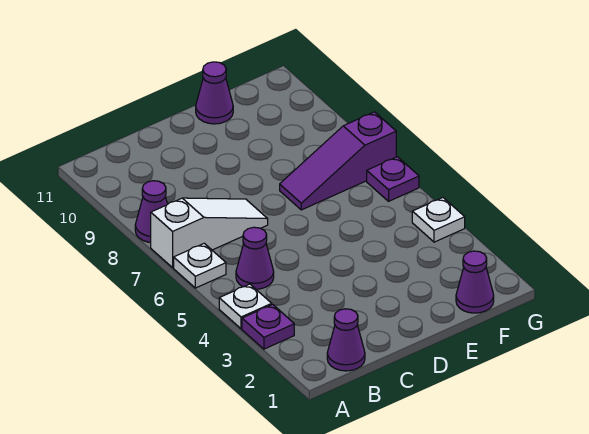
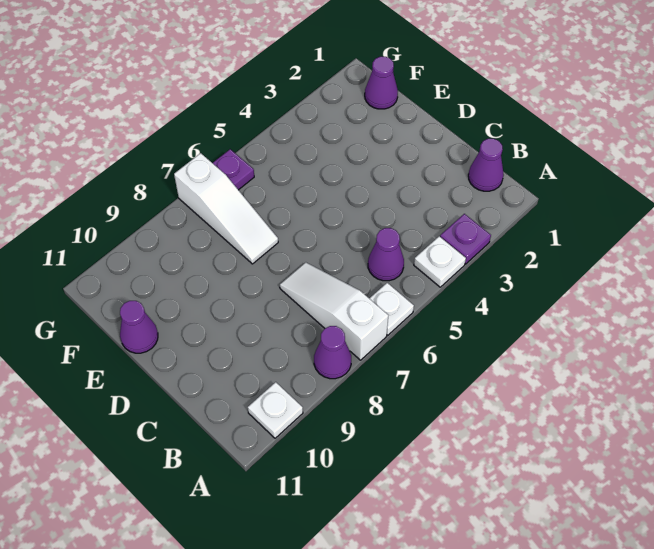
purple 1x3 slope [280,112,396,210] -> white 1x3 slope [174,153,278,264]
white 1x1 plate [412,198,465,242] -> white 1x1 plate moved to [248,382,303,438]

